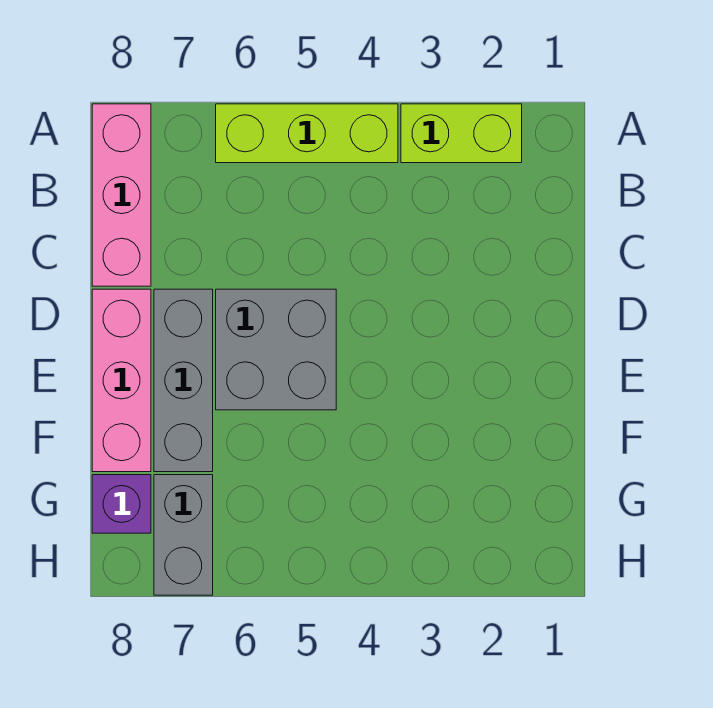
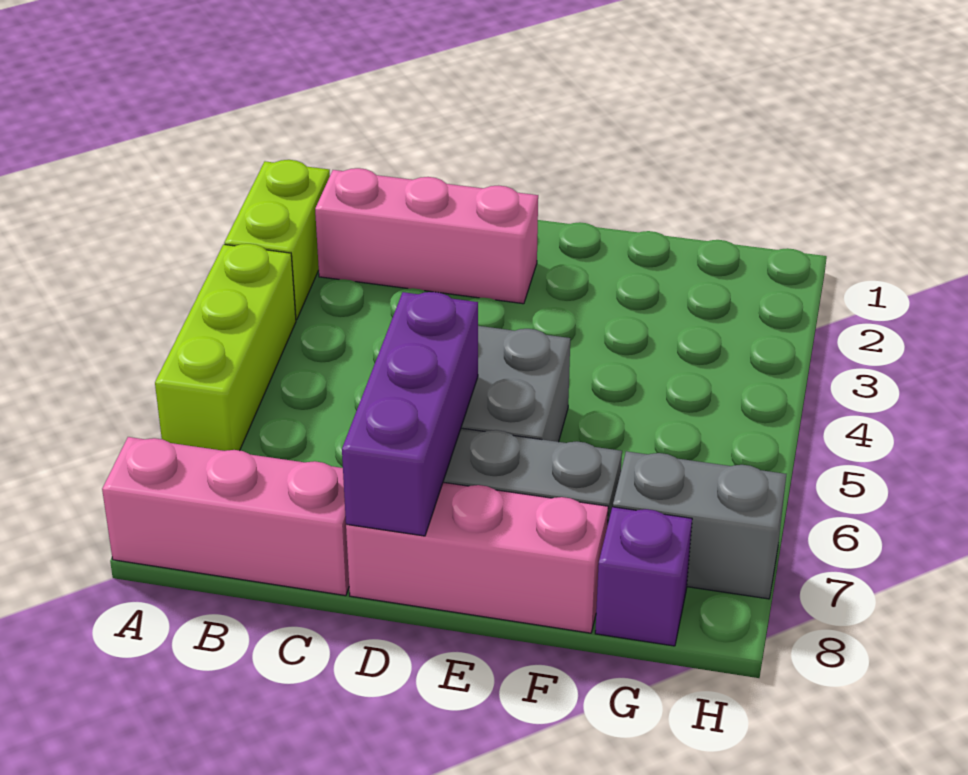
none -> pink 1x3 brick [315,168,538,304]
none -> purple 1x3 brick [342,292,478,536]

